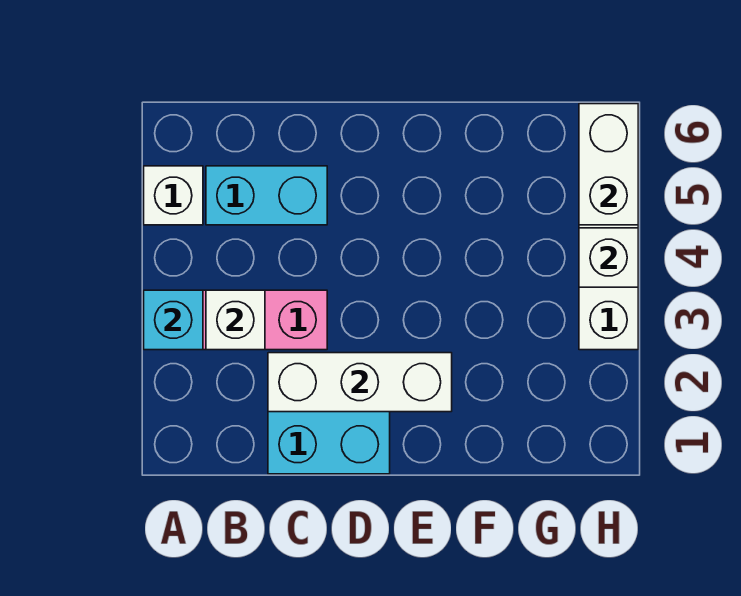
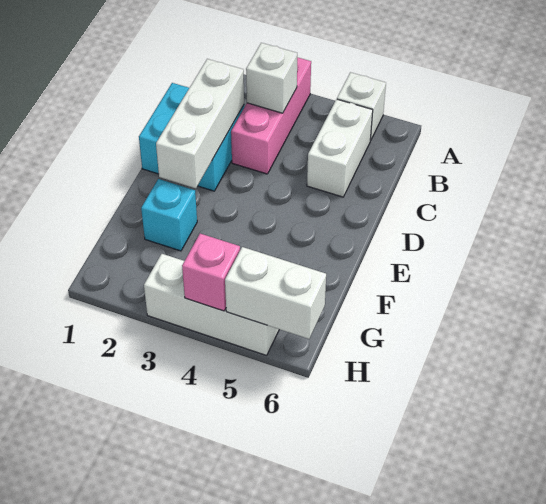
cyan 1x1 brick [144,290,203,350] -> cyan 1x1 brick moved to [141,179,197,251]
cyan 1x2 brick [206,166,327,225] -> white 1x2 brick [307,99,373,197]
white 1x1 brick [579,228,638,287] -> pink 1x1 brick [182,234,240,311]

